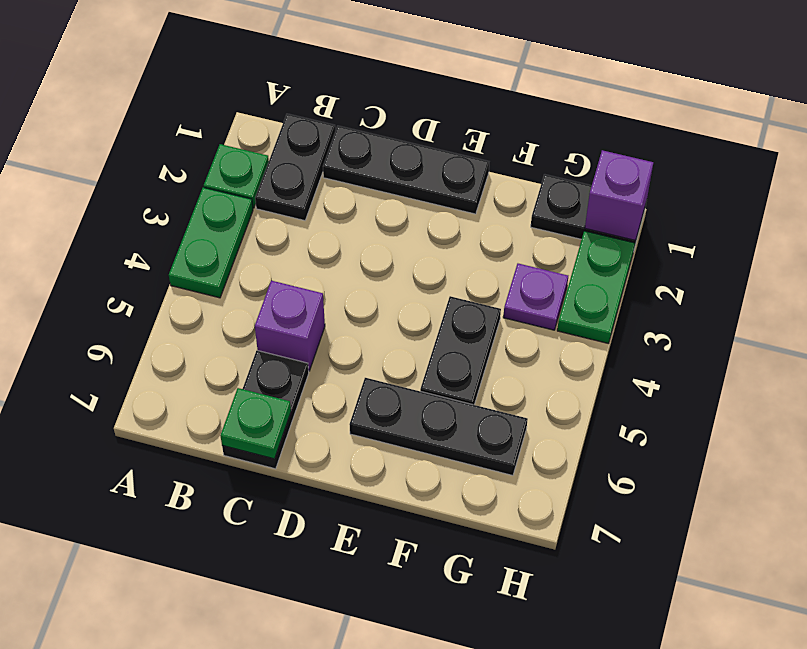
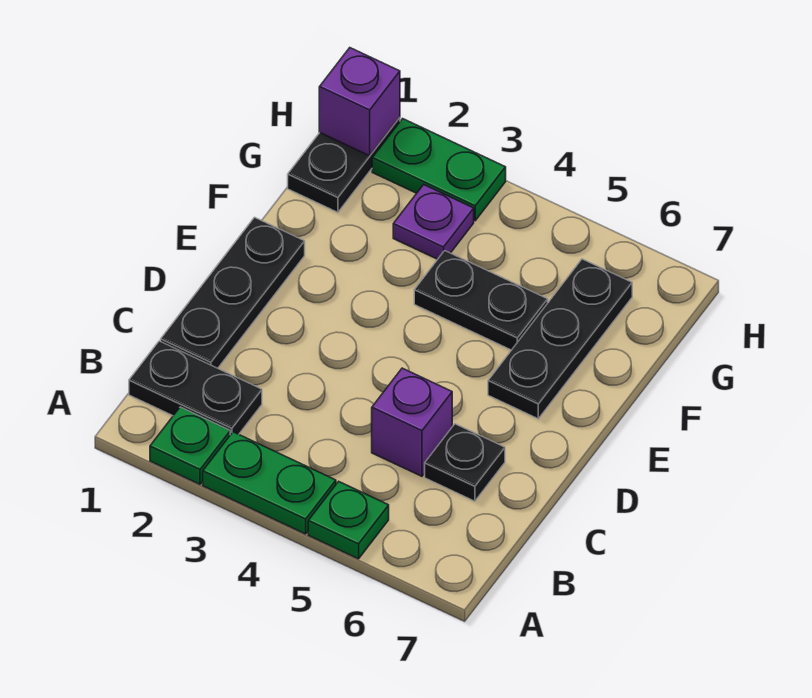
black 1x2 plate [222,350,309,469] -> black 1x1 plate [425,424,505,501]
green 1x1 plate [220,388,291,459] -> green 1x1 plate moved to [308,481,389,559]

